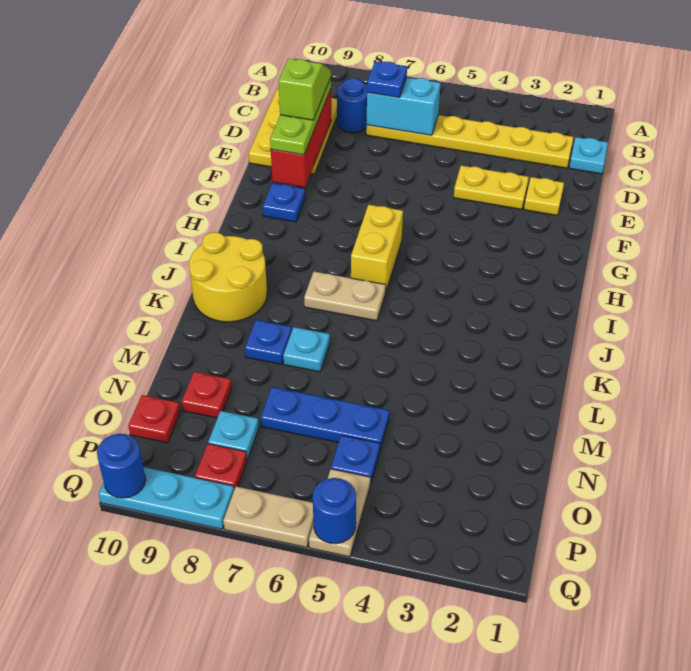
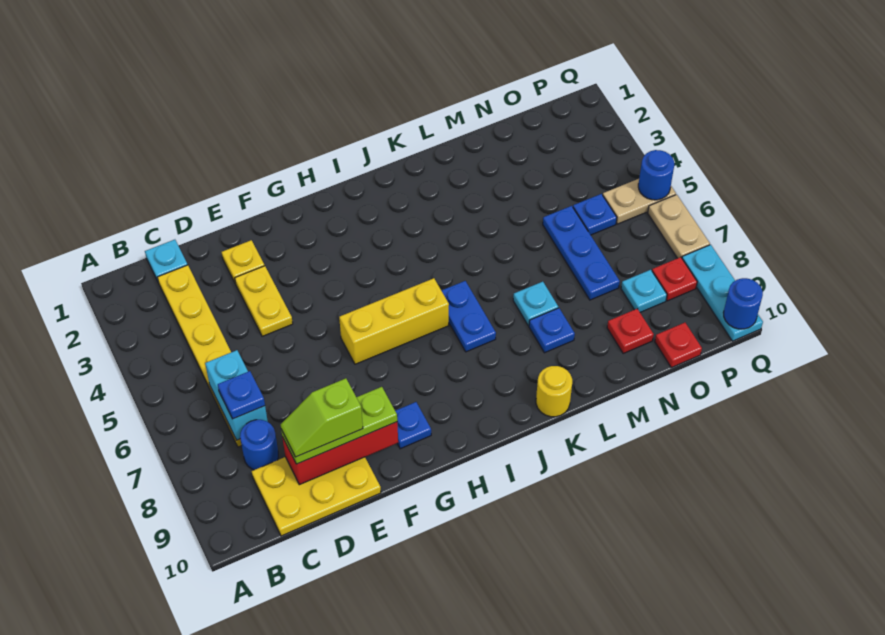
yellow 1x2 brick [351,205,403,293] -> yellow 1x3 brick [339,278,449,364]
tan 1x2 plate [304,271,386,321] -> blue 1x2 plate [441,281,496,352]
yellow 2x2 round brick [189,232,267,322] -> yellow 1x1 round brick [536,366,572,417]

